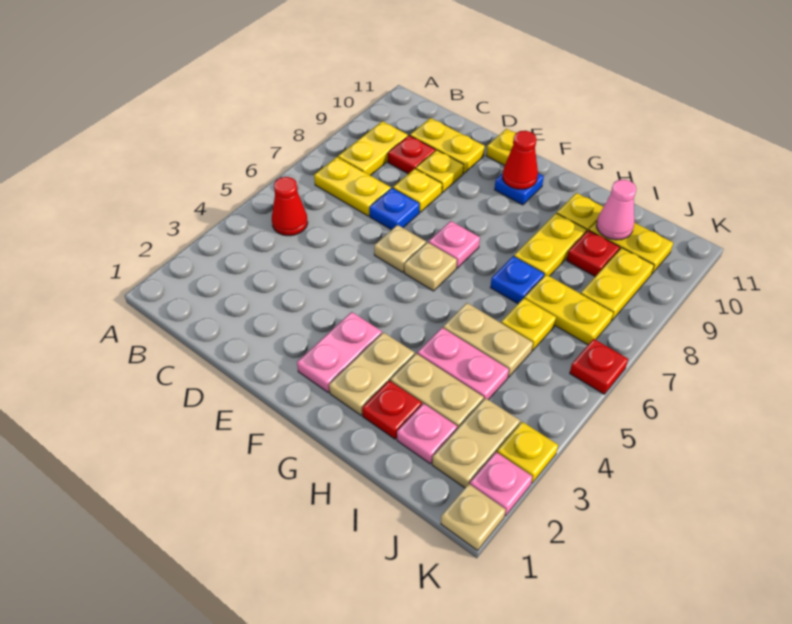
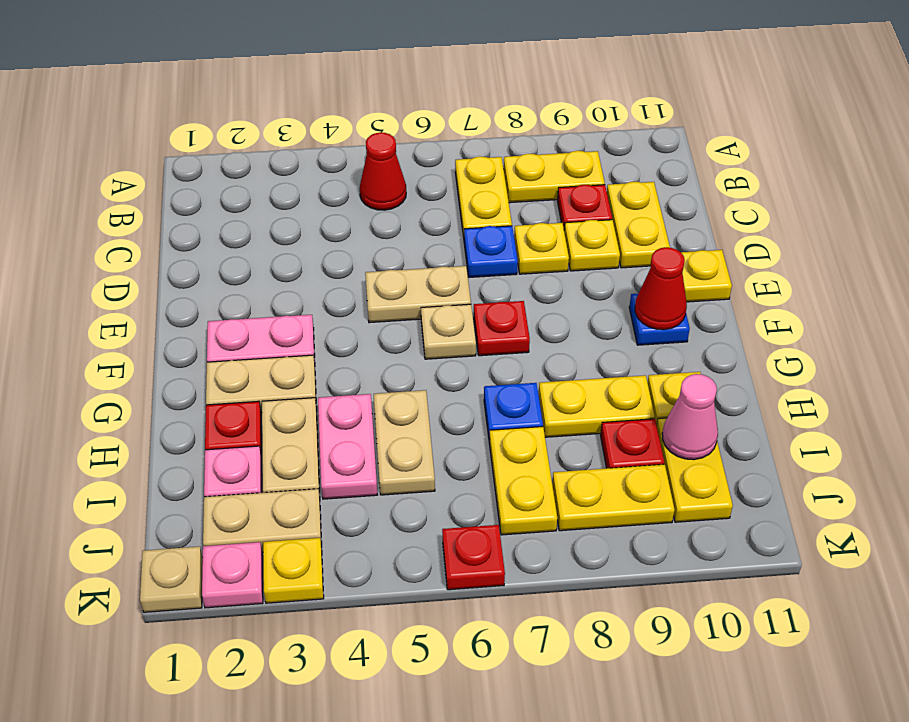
tan 1x1 plate [374,225,426,272] -> tan 1x2 plate [365,266,471,323]
pink 1x1 plate [429,221,480,268] -> red 1x1 plate [474,301,530,356]
yellow 1x1 plate [501,298,556,351] -> none

